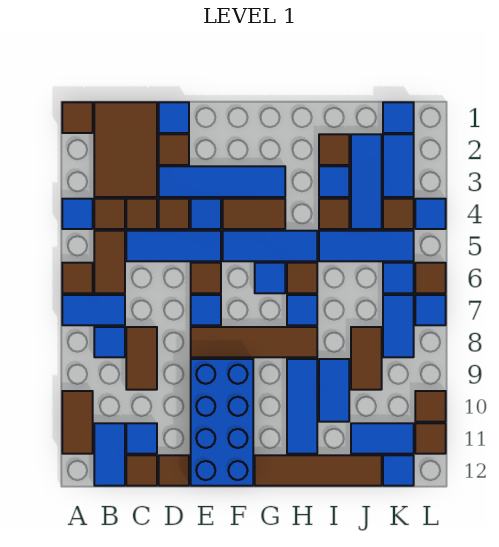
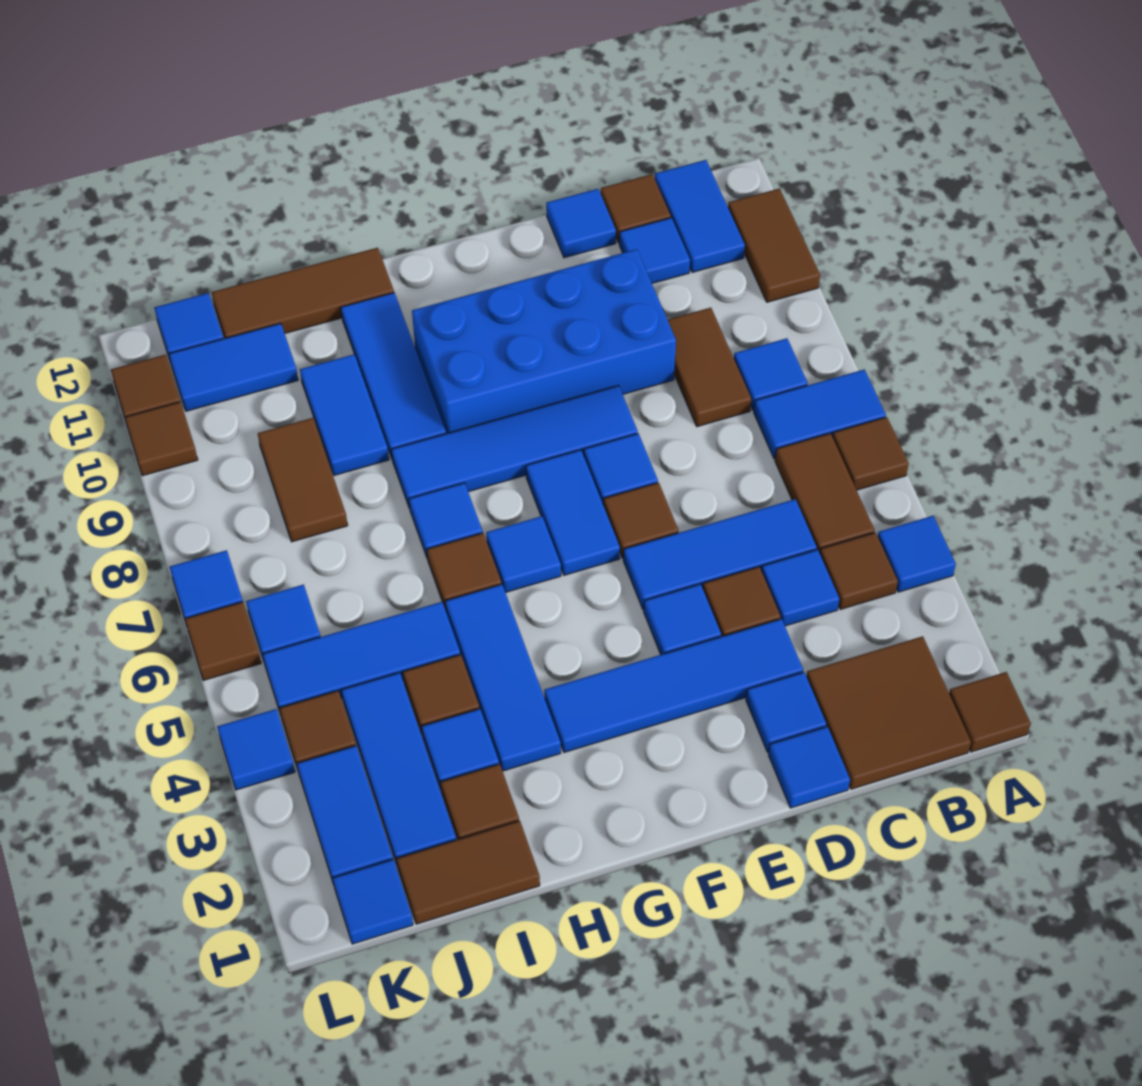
brown 2x3 tile [94,102,157,197] -> brown 2x2 tile [806,636,971,789]
brown 1x1 tile [126,199,157,229] -> blue 1x1 tile [762,550,839,626]
brown 1x1 tile [159,134,189,165] -> blue 1x1 tile [746,672,826,752]
brown 1x1 tile [159,455,189,486] -> blue 1x1 tile [546,189,616,258]
brown 1x4 tile [191,327,317,357] -> blue 1x4 tile [391,385,638,508]
blue 2x4 brick [191,359,253,486] -> blue 2x4 brick turned to [412,249,676,434]
brown 1x2 tile [223,199,285,229] -> brown 1x2 tile moved to [397,821,540,924]
blue 1x3 tile [223,231,317,261] -> blue 1x3 tile turned to [445,584,561,771]
brown 1x4 tile [255,455,382,486] -> brown 1x3 tile [212,248,394,338]
blue 1x2 tile [383,295,414,357] -> blue 1x2 tile moved to [526,450,620,575]

